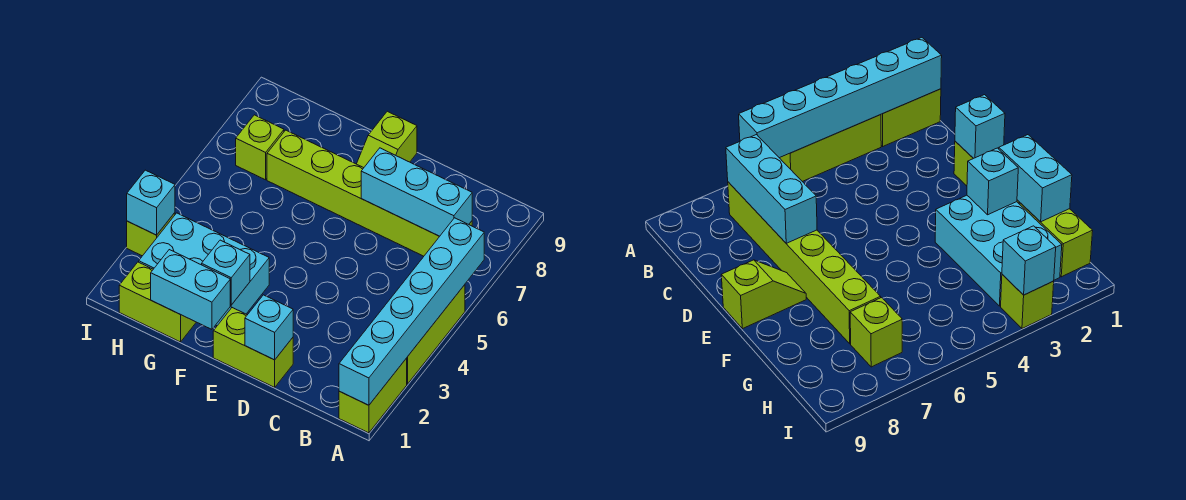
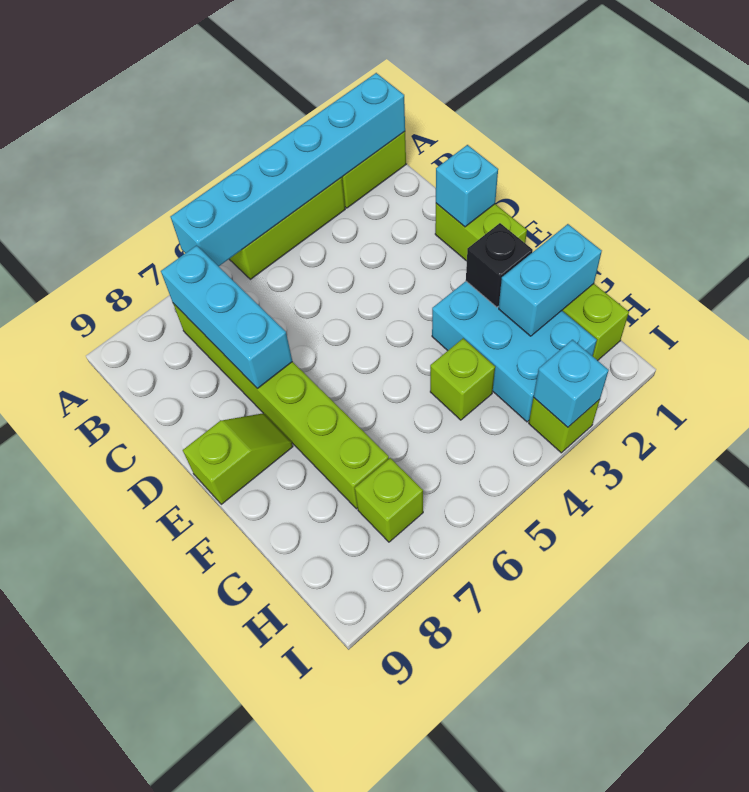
cyan 1x2 brick [151,250,230,329] -> cyan 1x2 brick turned to [499,224,602,336]
cyan 1x1 brick [202,240,250,305] -> black 1x1 brick [466,223,533,307]
none -> lime 1x1 brick [430,338,495,420]

